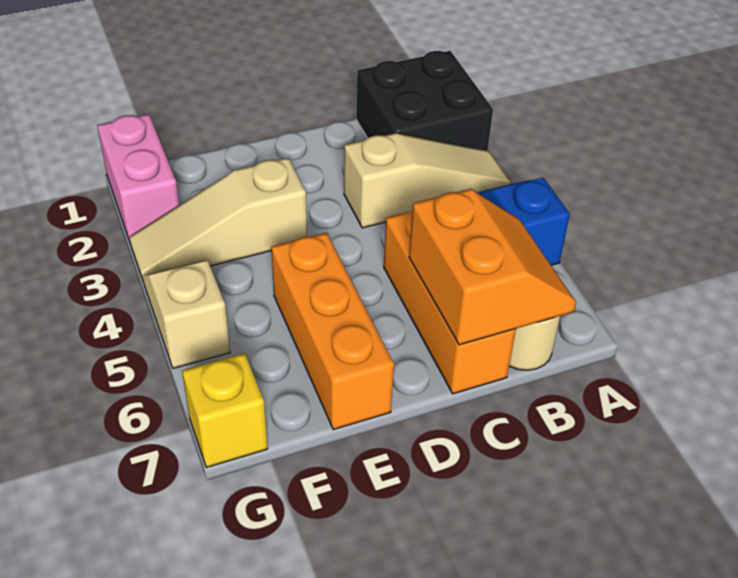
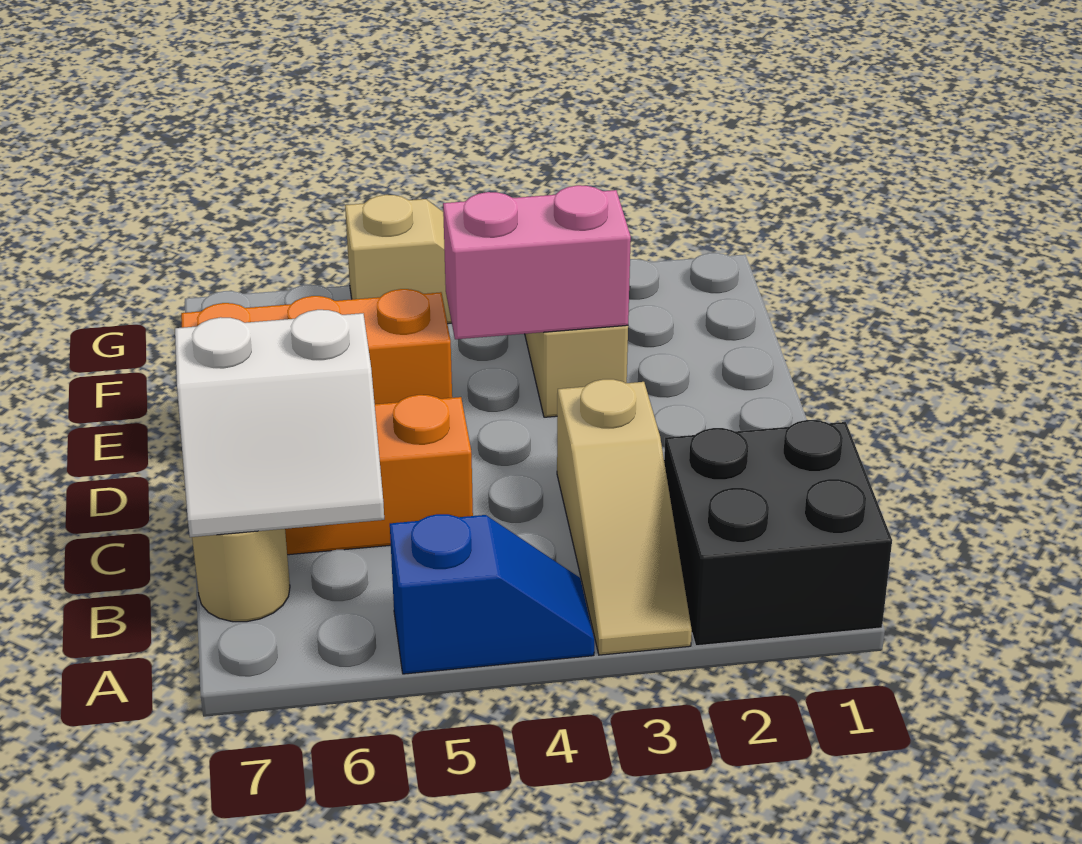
orange 2x2 slope [409,189,576,345] -> white 2x2 slope [175,310,384,537]
pink 1x2 brick [97,114,179,242] -> pink 1x2 brick moved to [443,185,631,339]
yellow 1x1 brick [182,353,268,467] -> none

